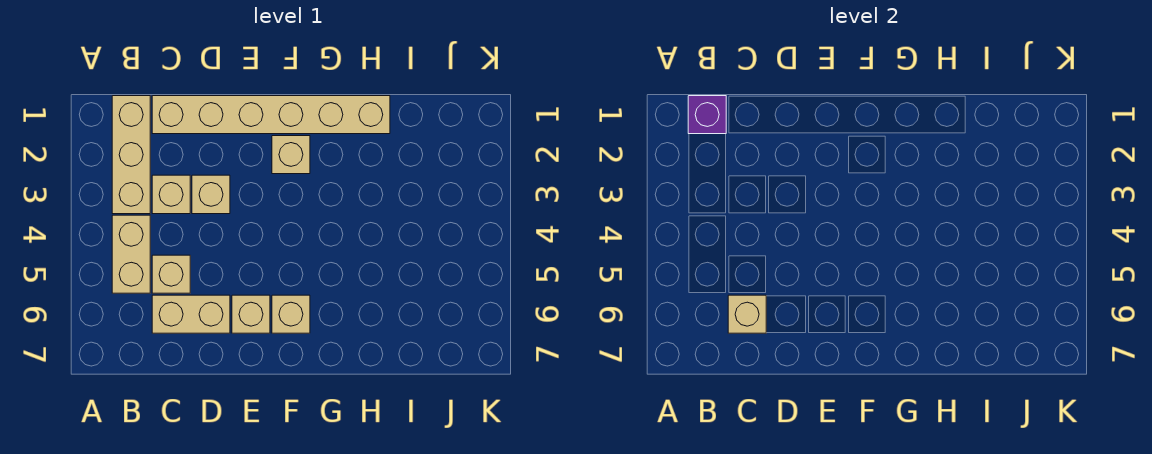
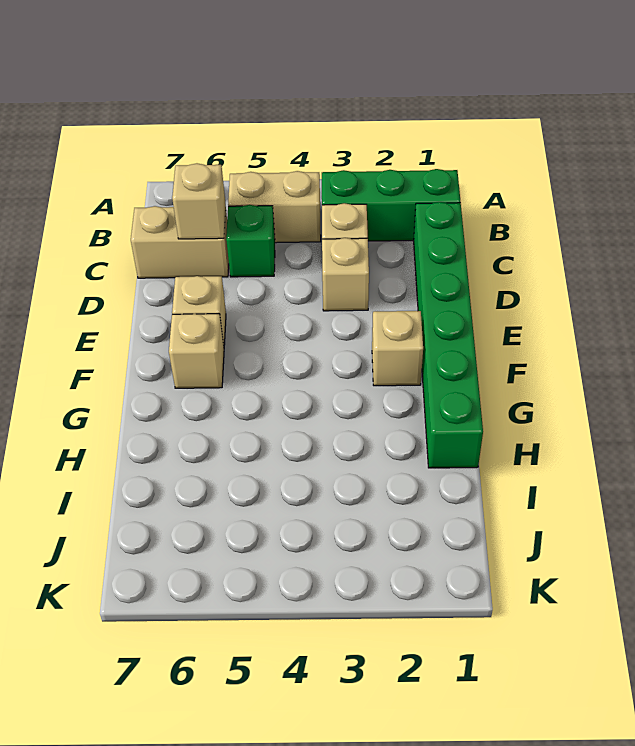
tan 1x3 brick [112,96,150,214] -> green 1x3 brick [322,169,460,241]
purple 1x1 brick [688,96,726,134] -> none
tan 1x6 brick [152,96,390,134] -> green 1x6 brick [414,202,483,468]
tan 1x1 brick [152,255,190,293] -> green 1x1 brick [226,205,275,277]
tan 1x2 brick [152,295,230,333] -> tan 1x2 brick turned to [131,206,229,278]

